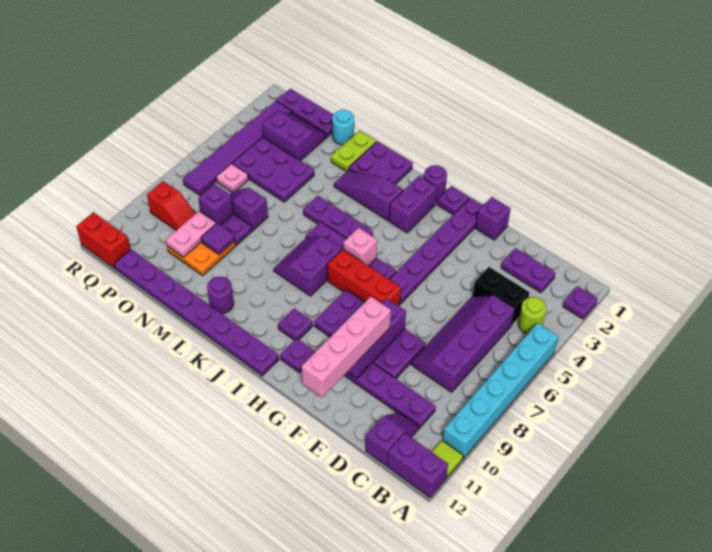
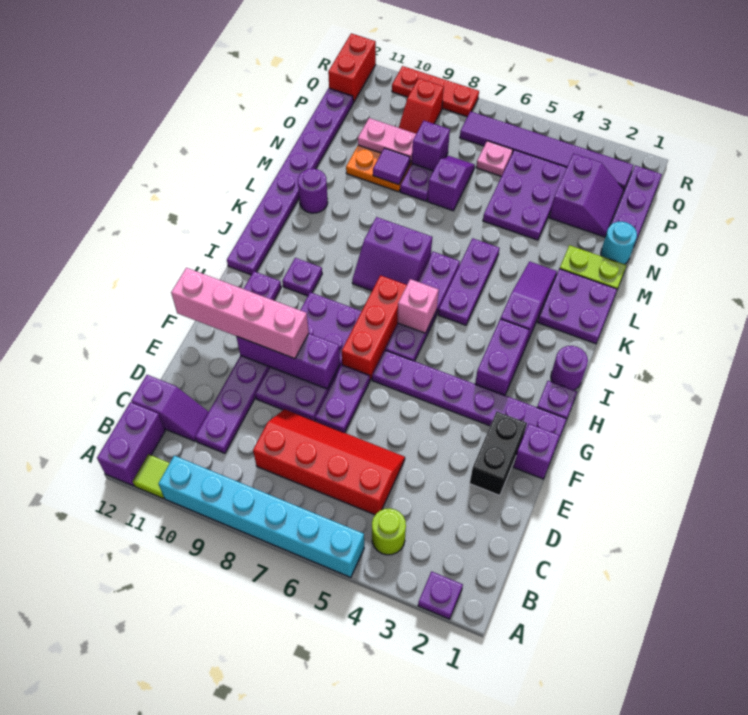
purple 1x2 plate [501,248,555,293] -> purple 1x2 plate moved to [315,365,370,433]
black 1x2 brick [472,267,530,325] -> black 1x2 brick moved to [470,412,527,496]
purple 2x4 slope [411,295,515,392] -> red 2x4 slope [253,409,405,515]
purple 1x2 brick [389,176,437,233] -> purple 1x2 brick turned to [475,319,529,395]
purple 2x2 slope [274,236,342,296] -> purple 2x2 slope turned to [352,217,432,291]
none -> red 1x3 plate [392,66,479,117]

